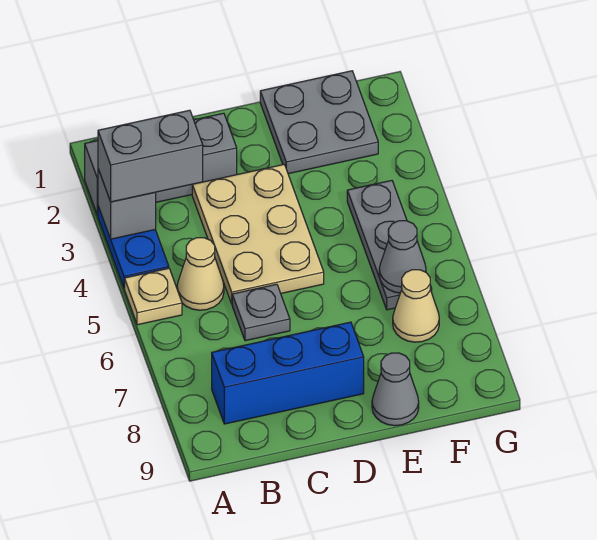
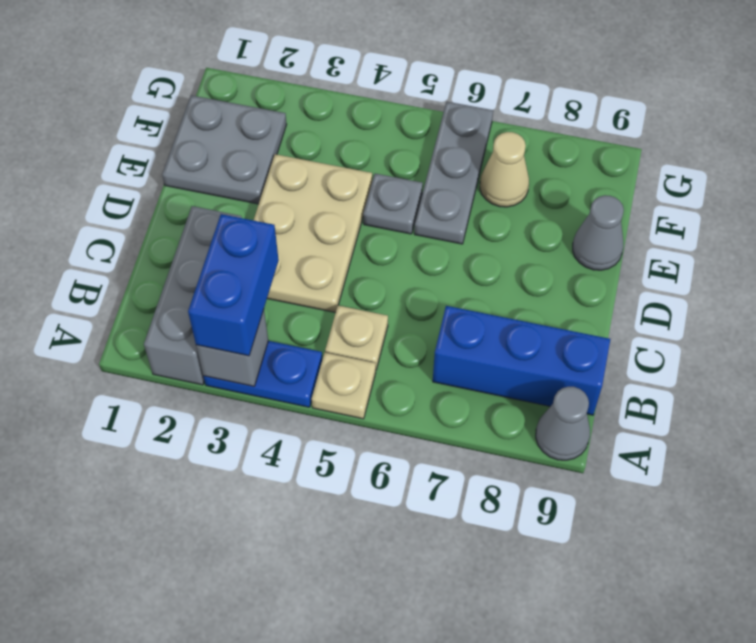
grey 1x2 brick [98,110,203,202] -> blue 1x2 brick [188,214,279,356]
tan 1x1 cone [177,238,224,310] -> tan 1x1 plate [325,305,388,370]
blue 1x3 brick [212,322,364,424] -> blue 1x3 brick turned to [433,306,610,415]
tan 2x3 plate [192,165,324,304] -> tan 2x3 plate turned to [254,154,372,313]
grey 1x1 plate [232,284,290,341] -> grey 1x1 plate moved to [363,174,423,234]
grey 1x3 plate [347,180,432,310] -> grey 1x3 plate turned to [414,102,493,244]
grey 1x1 cone [379,221,426,293] -> grey 1x1 cone moved to [536,387,590,460]

